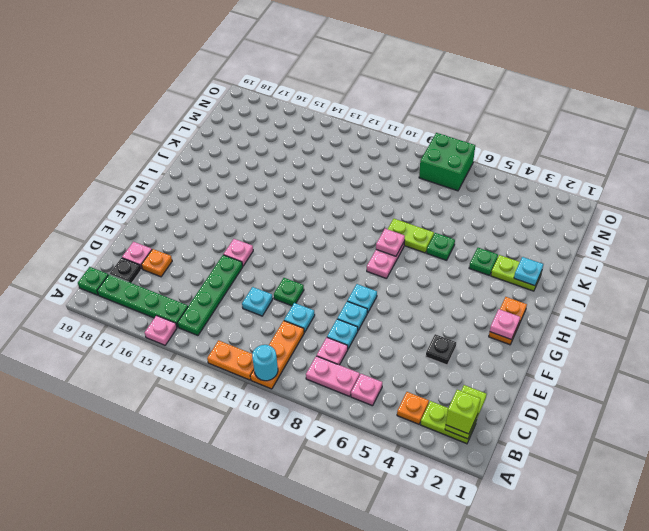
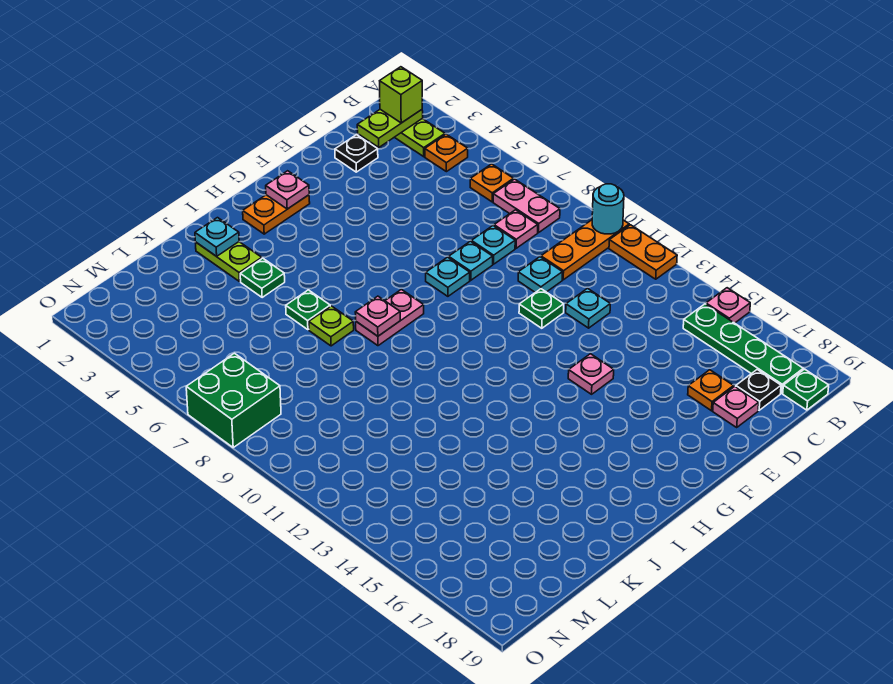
pink 1x1 plate [351,374,382,406] -> orange 1x1 plate [470,164,513,202]
green 1x4 plate [177,255,243,335] -> none
black 1x1 plate [426,334,456,365] -> black 1x1 plate moved to [335,135,378,172]
lime 1x2 plate [388,219,434,253] -> lime 1x1 plate [309,306,354,346]

